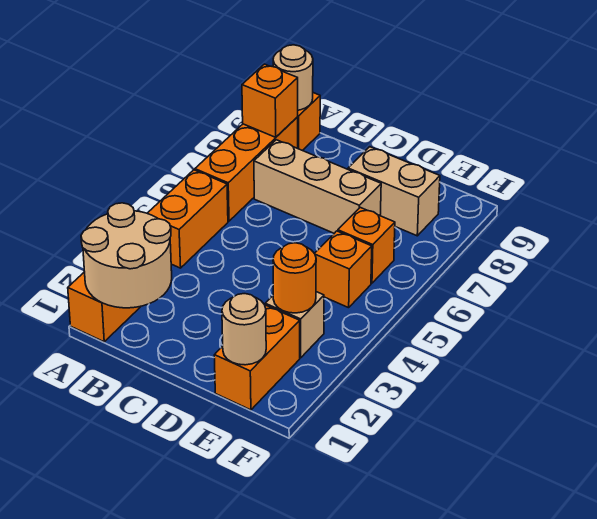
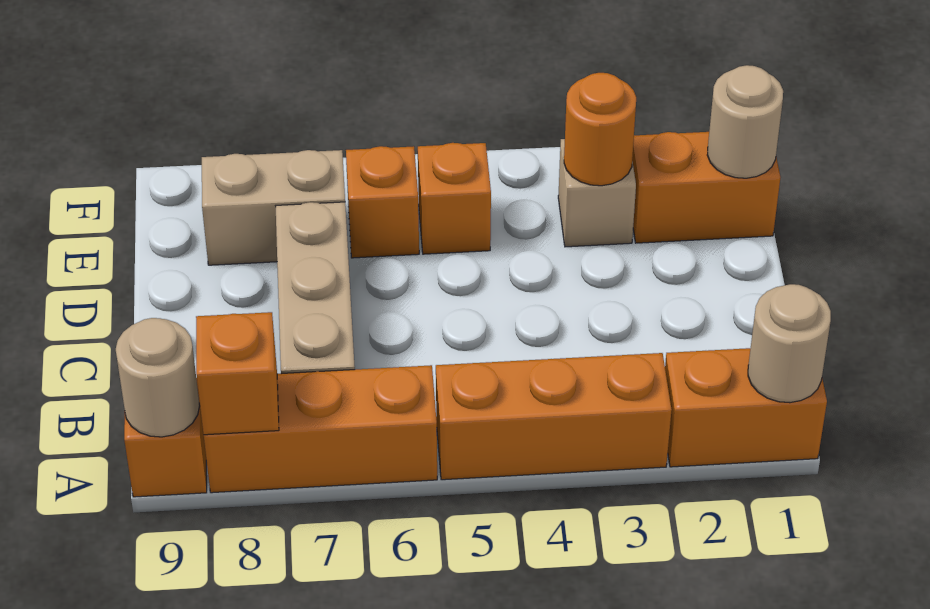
tan 2x2 round brick [81,203,172,308] -> tan 1x1 round brick [748,284,831,403]
orange 1x2 brick [147,170,228,268] -> orange 1x3 brick [436,353,672,480]
tan 1x2 brick [348,147,440,236] -> tan 1x2 brick turned to [202,150,345,265]

